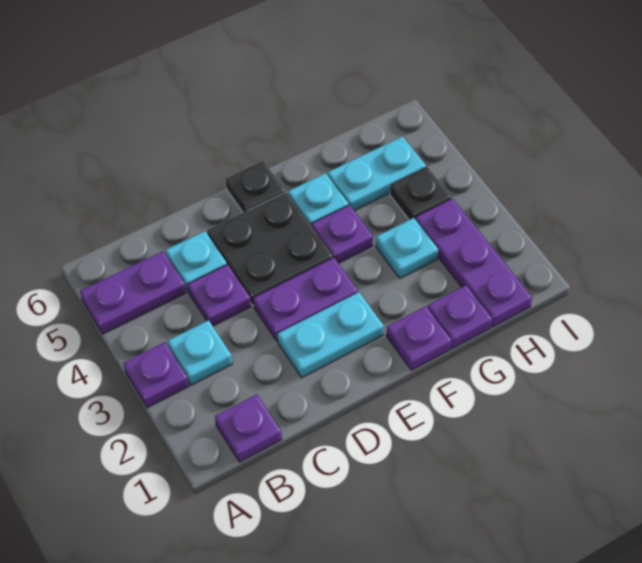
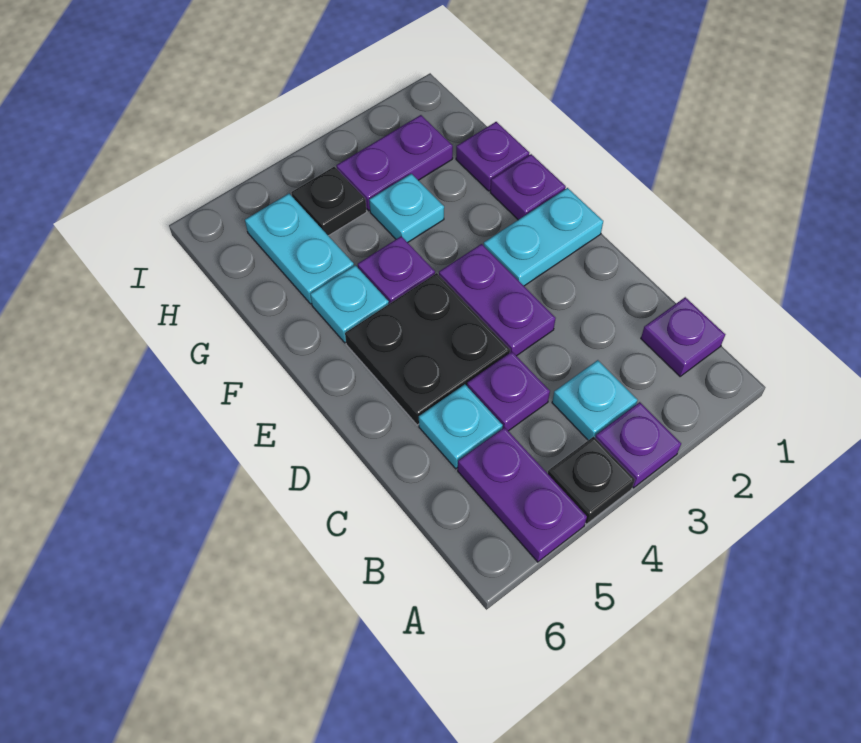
cyan 1x2 plate [278,292,384,378] -> cyan 1x2 plate turned to [484,188,603,286]
black 1x1 plate [226,161,285,213] -> black 1x1 plate moved to [548,437,635,524]
purple 1x3 plate [416,199,532,327] -> purple 1x2 plate [337,115,453,211]

